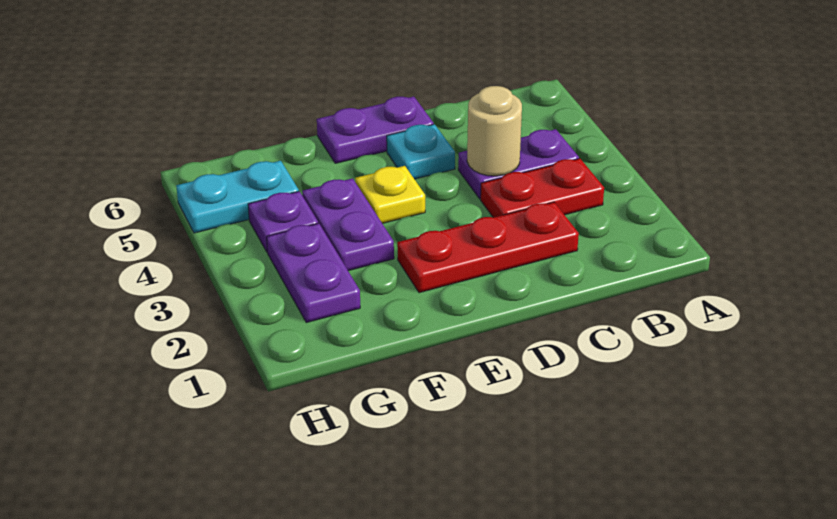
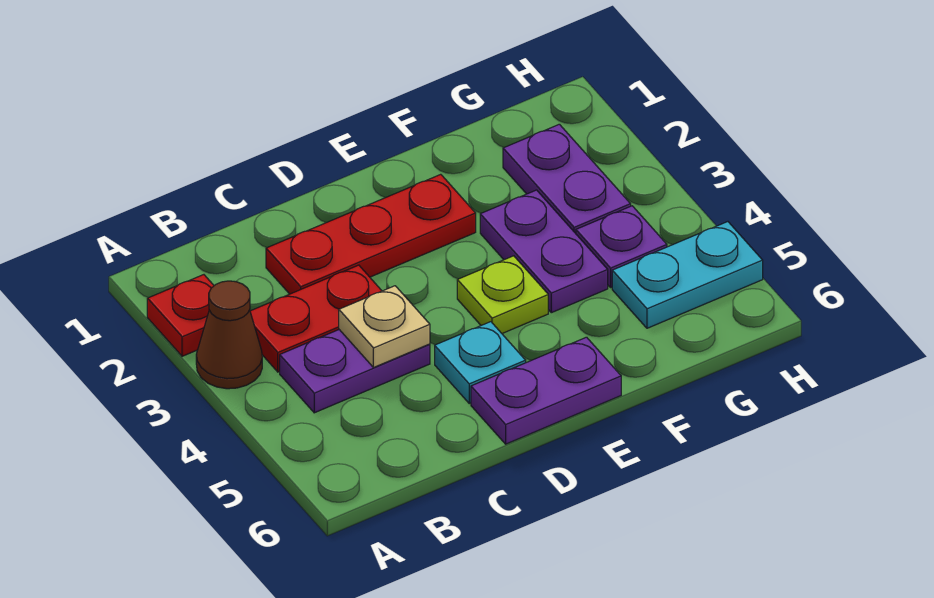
none -> red 1x1 plate [147,275,214,356]
none -> brown 1x1 cone [196,281,262,389]
tan 1x1 round brick [467,86,522,176] -> tan 1x1 plate [339,286,430,368]
yellow 1x1 plate [355,166,425,223] -> lime 1x1 plate [457,256,548,333]

